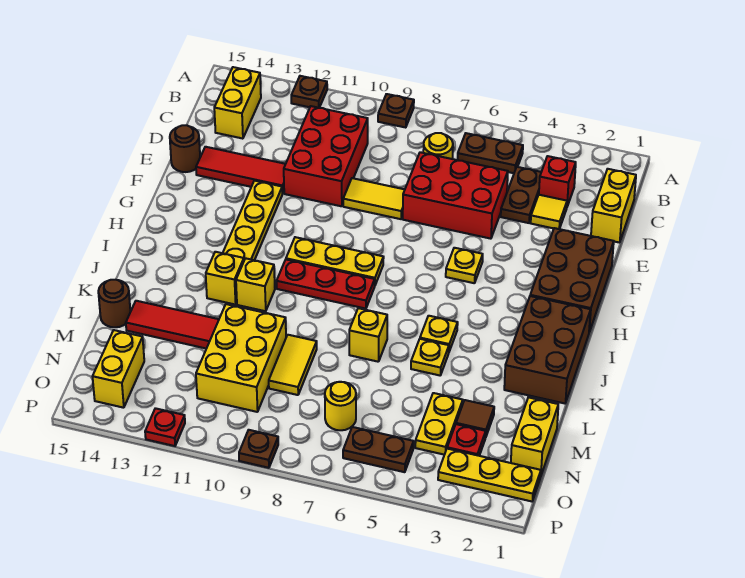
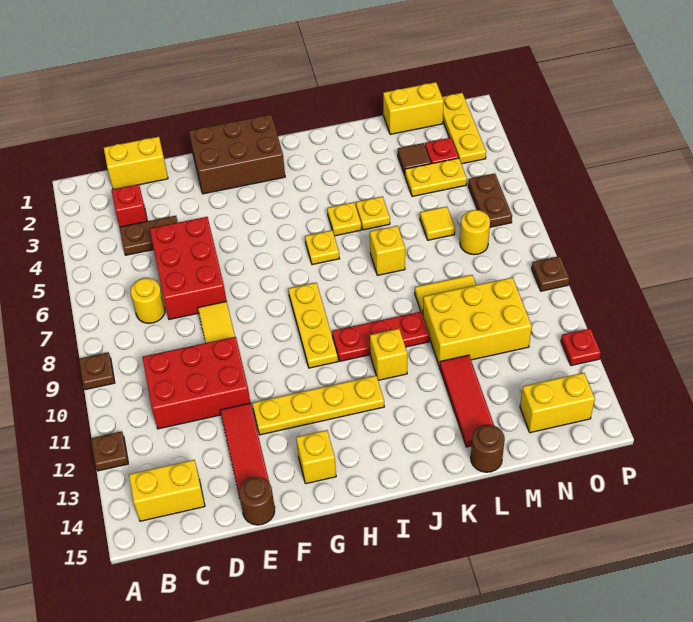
brown 1x2 plate [458,133,523,173] -> none
yellow 1x1 tile [531,195,567,229] -> yellow 1x1 tile moved to [420,207,455,240]
yellow 1x1 plate [446,248,483,283] -> yellow 1x1 plate moved to [305,230,340,265]
brown 2x3 brick [504,296,591,403] -> none
red 1x3 plate [277,260,375,309] -> red 1x3 plate turned to [332,312,430,361]
yellow 1x1 brick [206,252,244,304] -> yellow 1x1 brick moved to [296,430,336,484]

